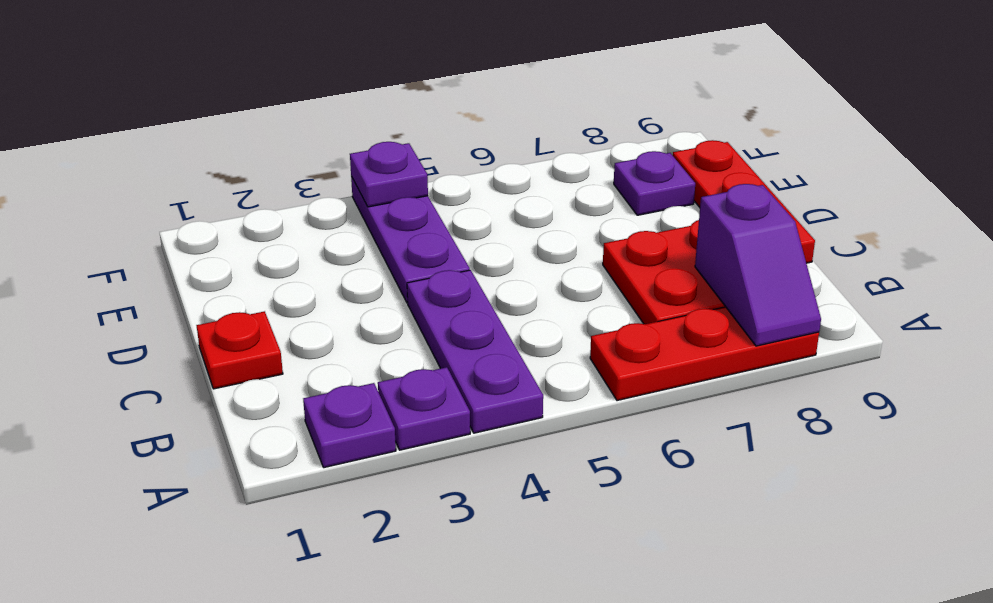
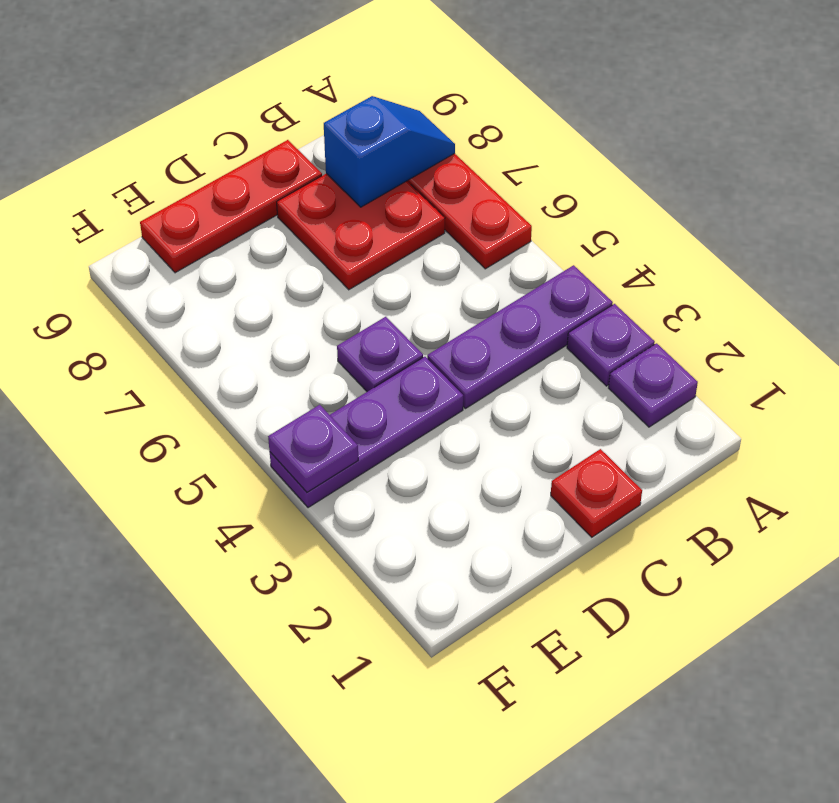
purple 1x2 slope [695,184,821,346] -> blue 1x2 slope [324,96,455,207]
purple 1x1 plate [614,151,695,215] -> purple 1x1 plate moved to [337,317,423,392]

